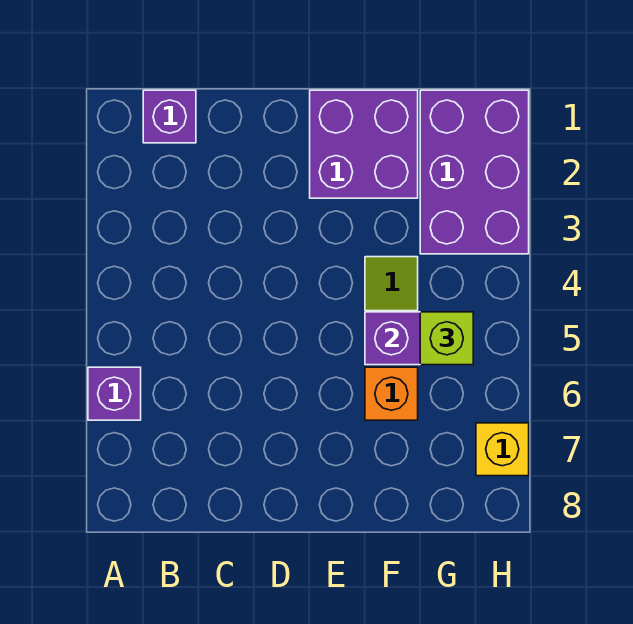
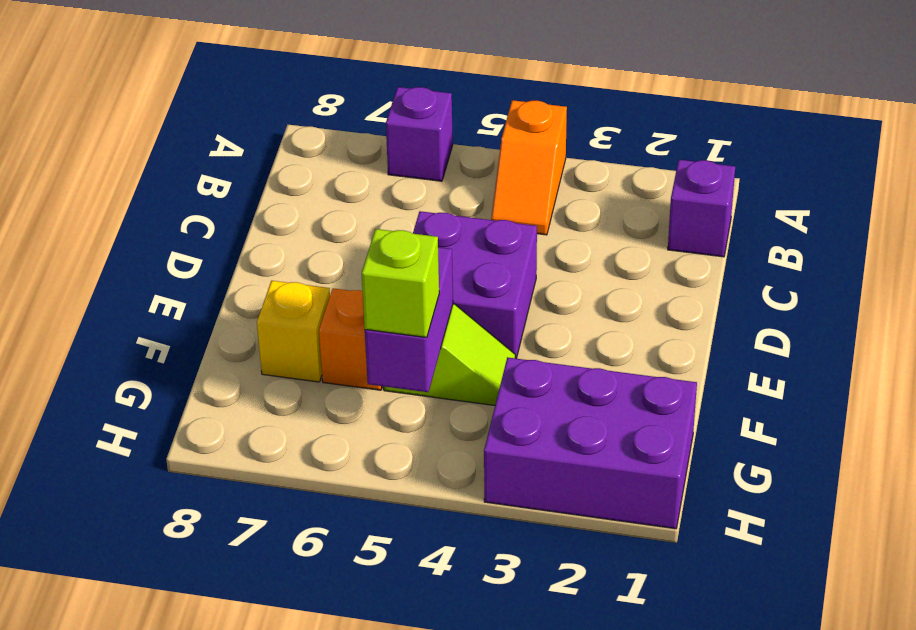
none -> orange 1x2 slope [491,100,567,235]
purple 2x2 brick [310,90,418,198] -> purple 2x2 brick moved to [413,211,537,359]
yellow 1x1 brick [476,423,529,476] -> yellow 1x1 brick moved to [257,281,330,382]

